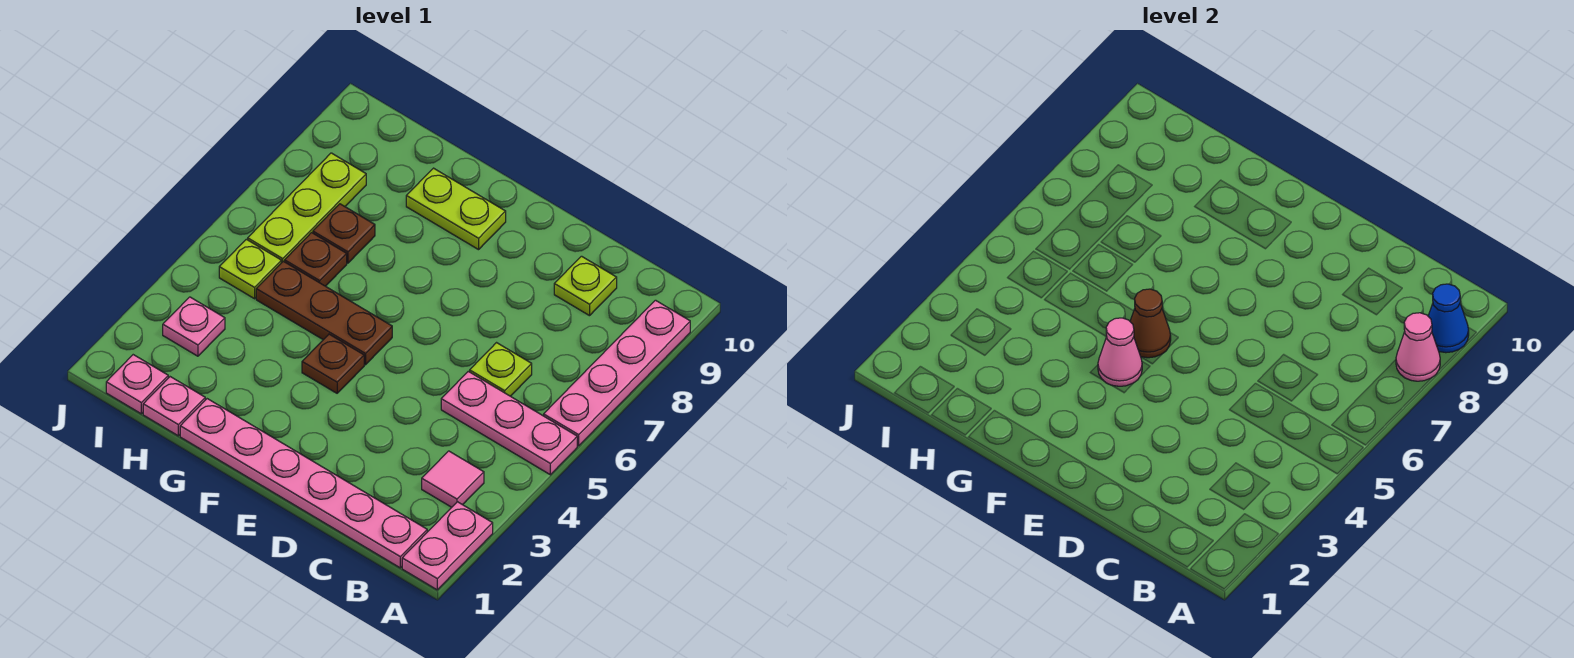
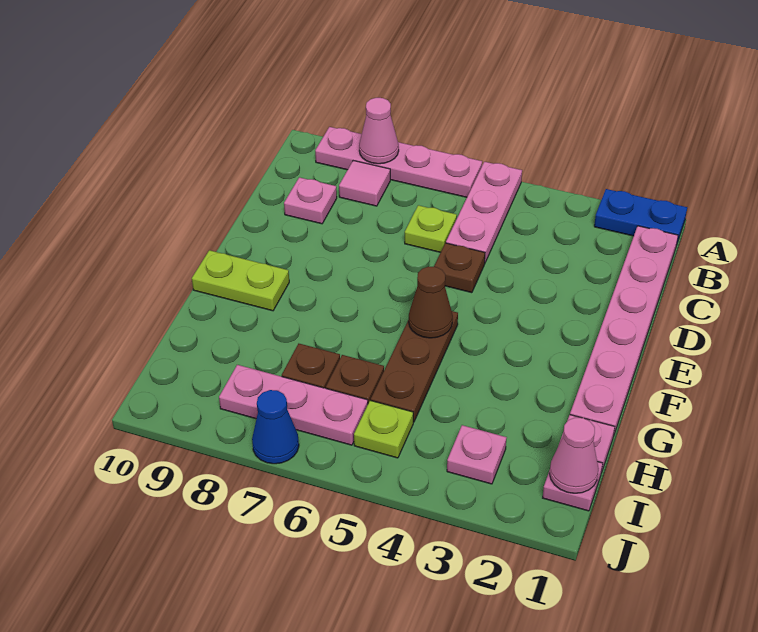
pink 1x2 plate [402,502,493,590] -> blue 1x2 plate [594,189,687,246]
blue 1x1 cone [1428,284,1469,353] -> blue 1x1 cone moved to [252,390,299,464]
pink 1x1 tile [422,451,484,507] -> pink 1x1 tile moved to [339,161,390,206]
lime 1x1 plate [554,256,617,316] -> pink 1x1 plate [284,177,337,224]
brown 1x1 plate [302,334,364,393] -> brown 1x1 plate moved to [434,243,485,293]
pink 1x1 cone [1098,318,1142,386] -> pink 1x1 cone moved to [549,418,598,493]
lime 1x2 plate [406,168,506,250] -> lime 1x2 plate turned to [192,250,289,311]
lime 1x3 plate [248,153,366,263] -> pink 1x3 plate [219,365,368,445]

